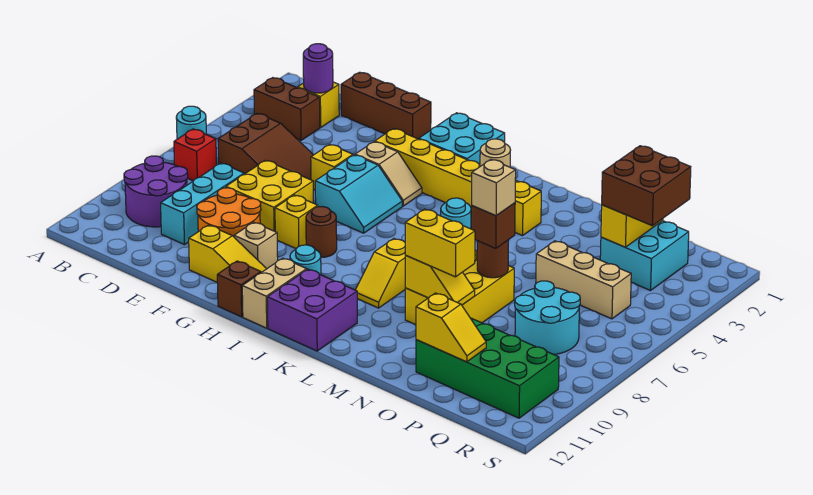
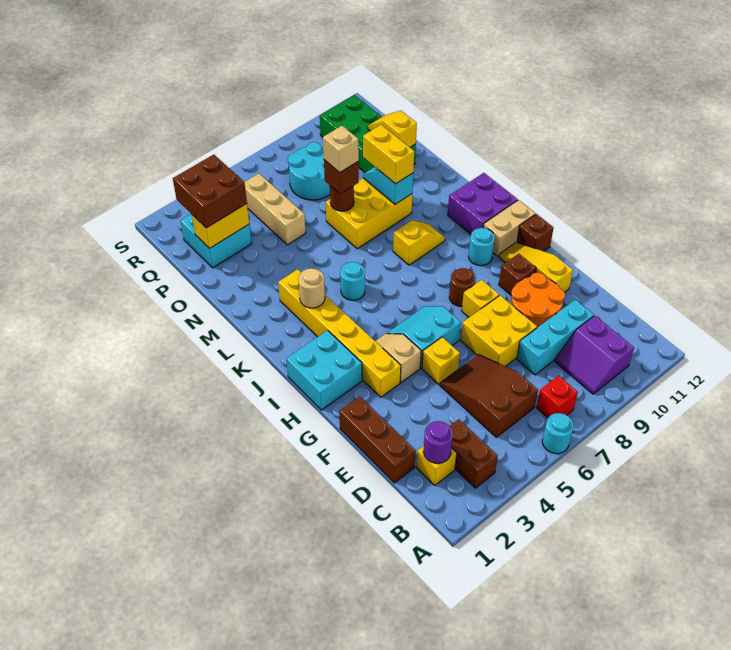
purple 2x2 round brick [124,156,188,227] -> purple 2x2 slope [555,316,634,394]
tan 1x1 brick [234,222,278,269] -> brown 1x1 brick [499,254,536,295]
yellow 1x2 slope [405,255,475,305] -> cyan 1x2 slope [363,167,413,204]

